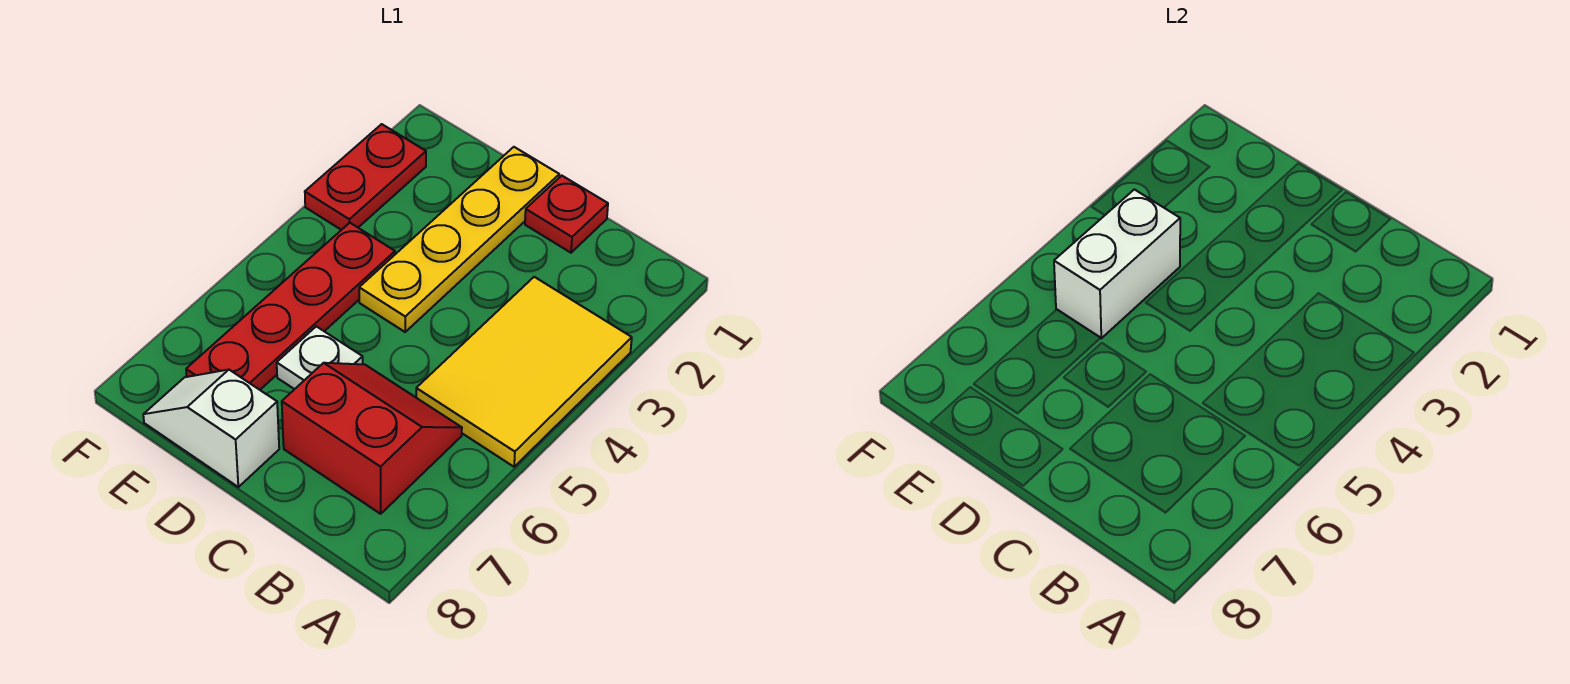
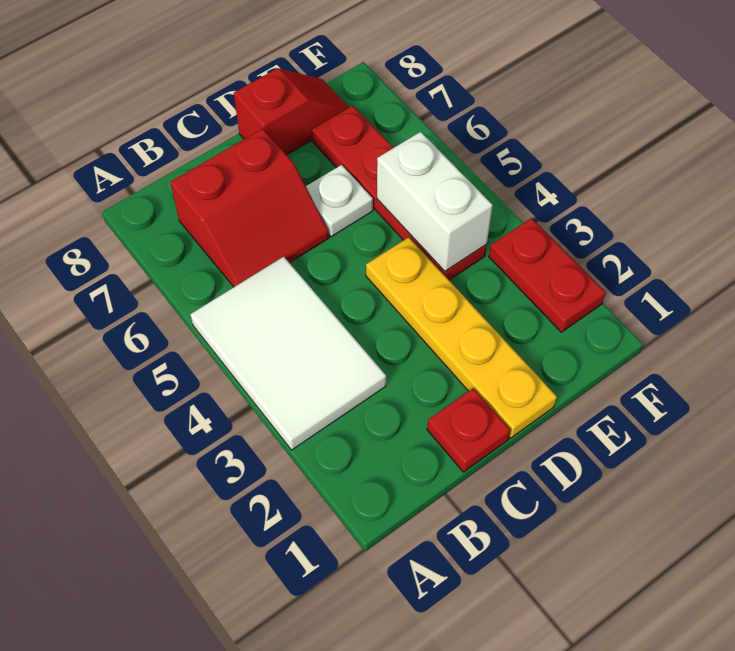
yellow 2x3 tile [416,277,632,467] -> white 2x3 tile [190,257,386,450]
white 1x2 slope [143,370,279,487] -> red 1x2 slope [234,68,349,155]

